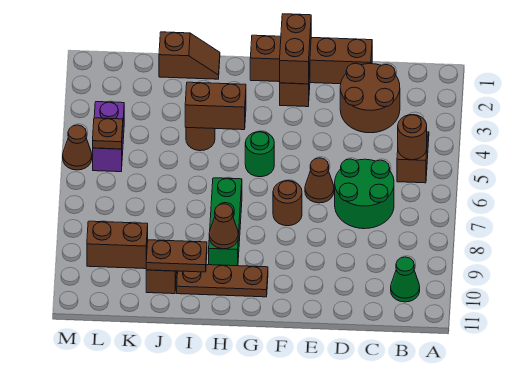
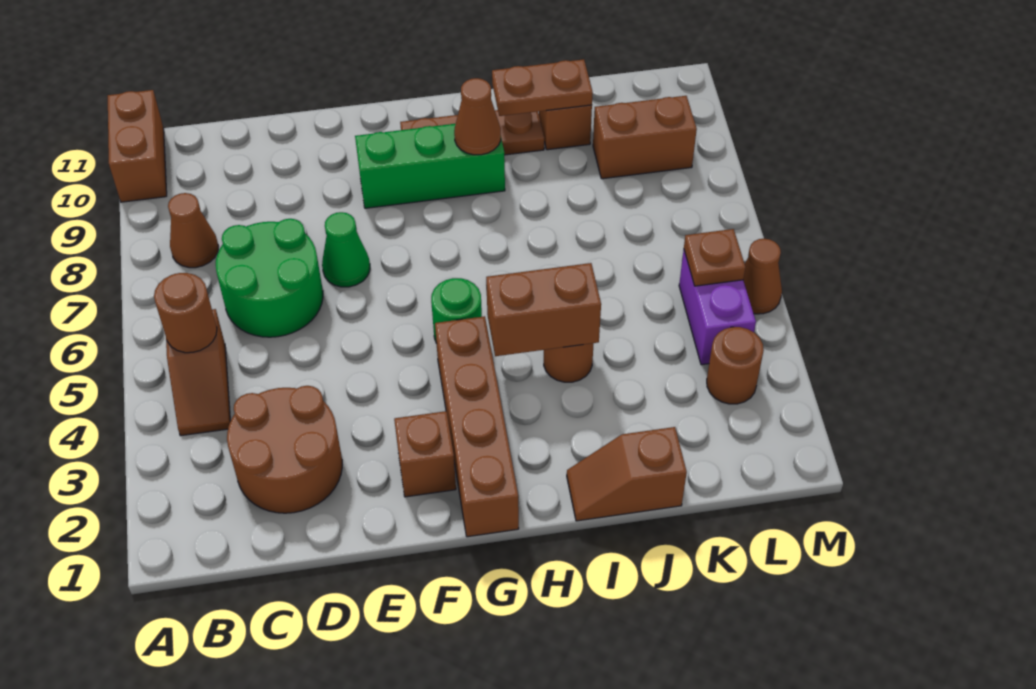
green 1x1 cone [391,257,420,302] -> green 1x1 cone moved to [322,212,370,287]
brown 1x4 brick [250,35,372,84] -> brown 1x4 brick turned to [435,316,519,537]
brown 1x1 cone [305,158,334,203] -> brown 1x1 cone moved to [168,193,219,268]
brown 1x2 brick [280,14,311,84] -> brown 1x2 brick moved to [108,90,167,202]
brown 1x1 round brick [273,181,302,226] -> brown 1x1 round brick moved to [707,327,764,404]
green 1x3 brick [209,178,242,266] -> green 1x3 brick turned to [355,124,505,208]

